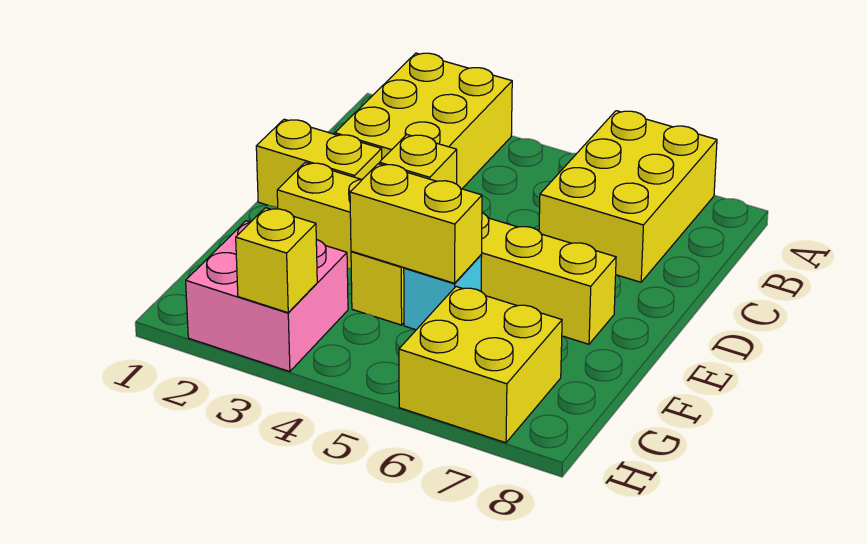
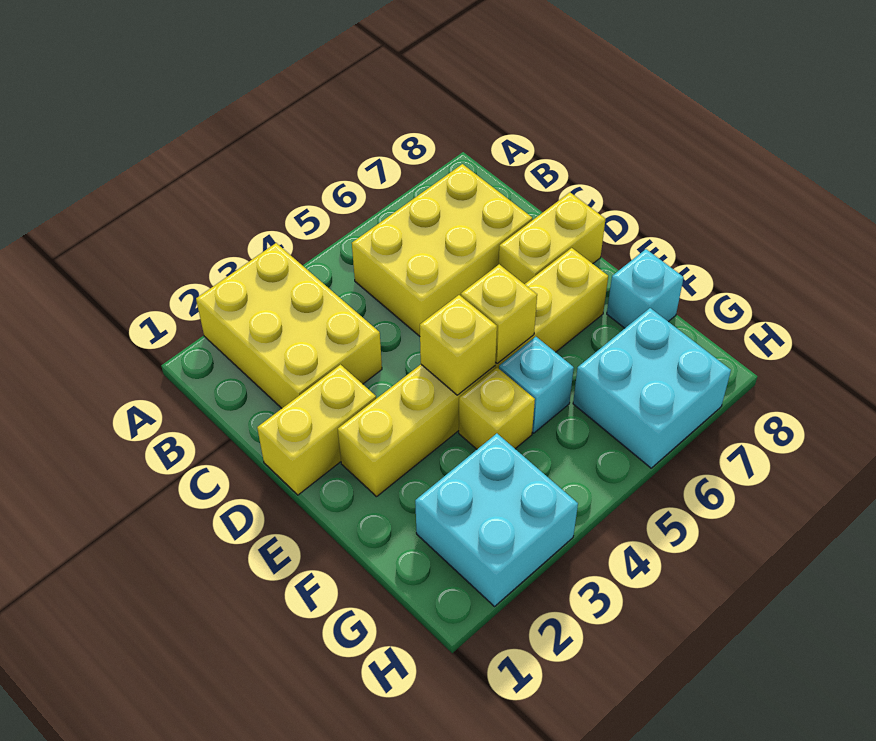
yellow 2x3 brick [539,111,717,282] -> yellow 2x3 brick turned to [352,164,532,336]
yellow 1x2 brick [350,164,482,283] -> yellow 1x2 brick moved to [499,192,605,284]
none -> cyan 1x1 brick [607,249,684,328]
pink 2x2 brick [186,221,348,372] -> cyan 2x2 brick [415,434,578,606]
yellow 2x2 brick [399,287,562,443] -> cyan 2x2 brick [573,308,731,468]
yellow 1x1 brick [236,208,317,313] -> yellow 1x1 brick moved to [461,264,537,364]

